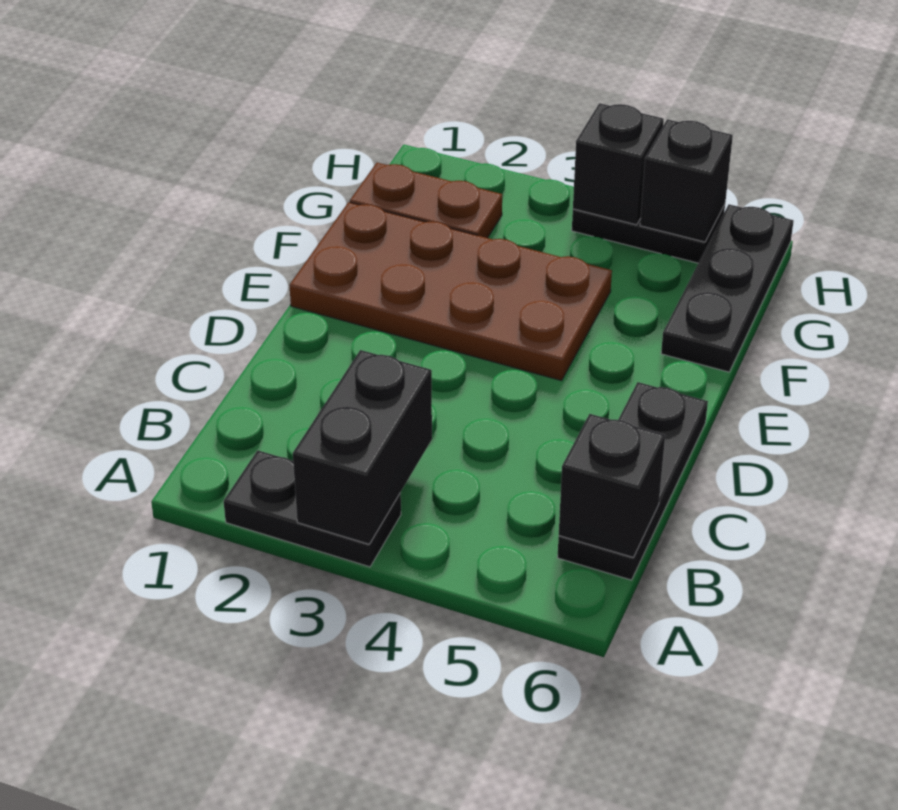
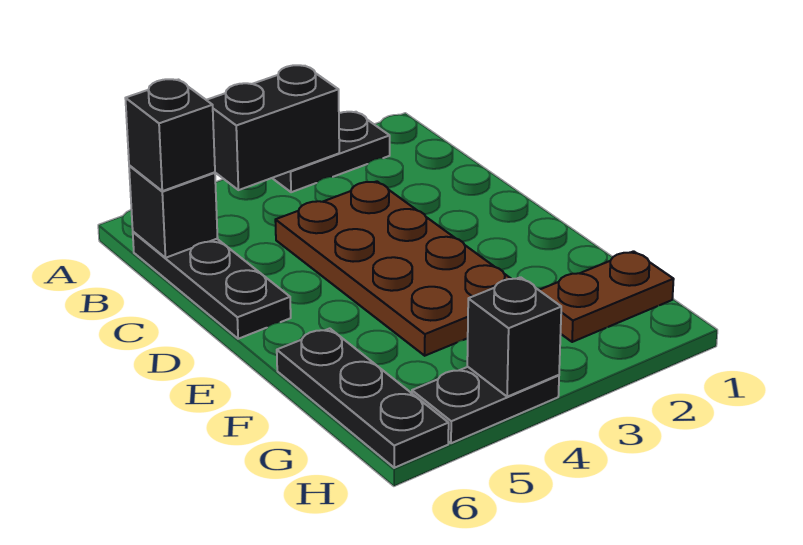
black 1x2 brick [293,350,432,544] -> black 1x2 brick turned to [207,65,339,190]
brown 2x4 plate [289,202,612,381] -> brown 2x4 plate turned to [275,181,511,356]
black 1x1 brick [640,119,733,242] -> black 1x1 brick moved to [125,79,215,191]

